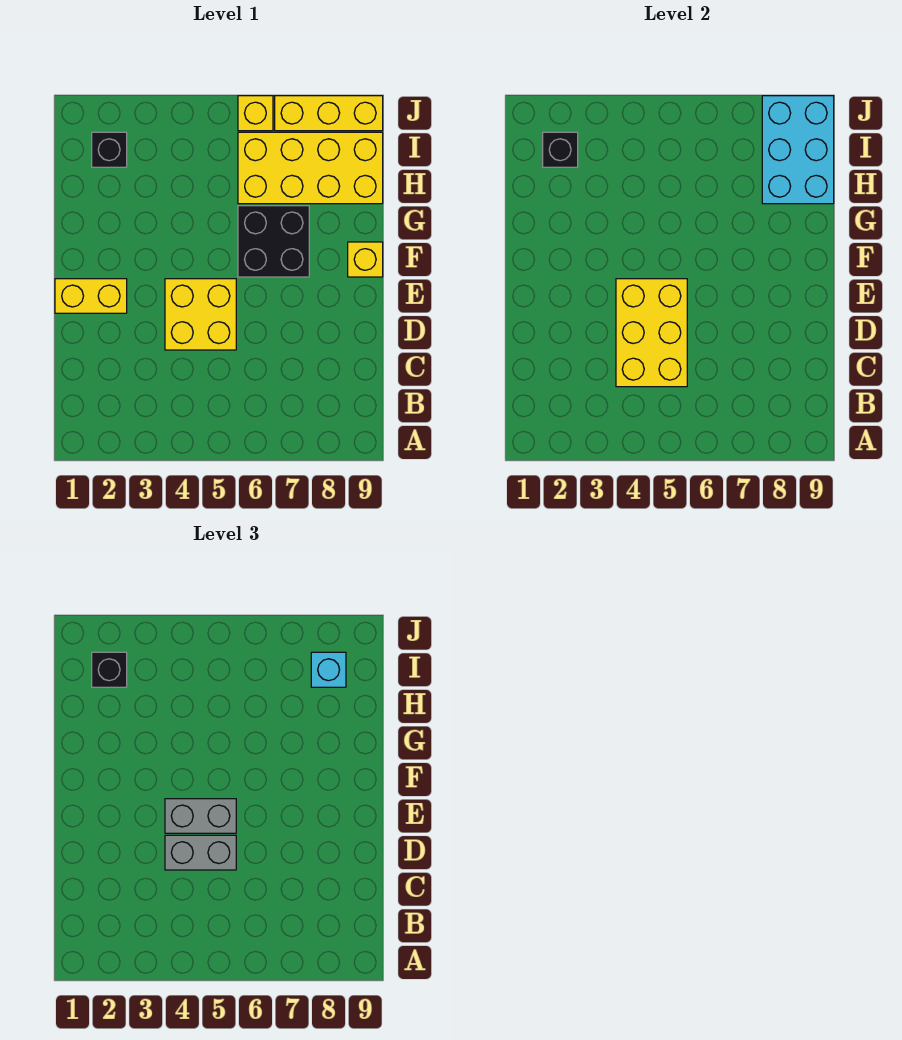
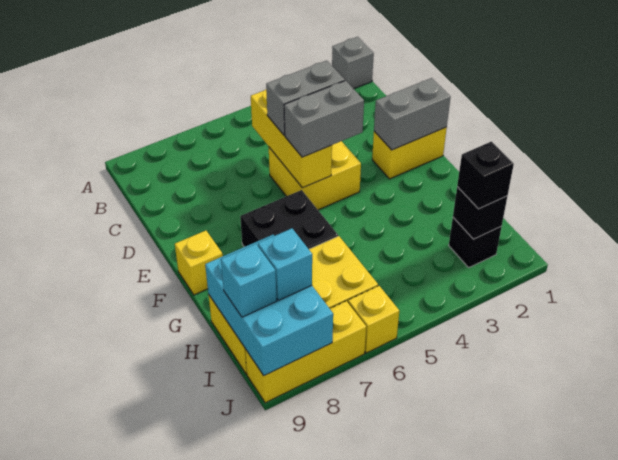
none -> grey 1x1 brick [332,37,374,89]
yellow 2x3 brick [616,279,687,387] -> yellow 1x3 brick [251,90,332,188]
none -> grey 1x2 brick [374,78,450,150]
none -> cyan 1x1 brick [221,244,277,317]

